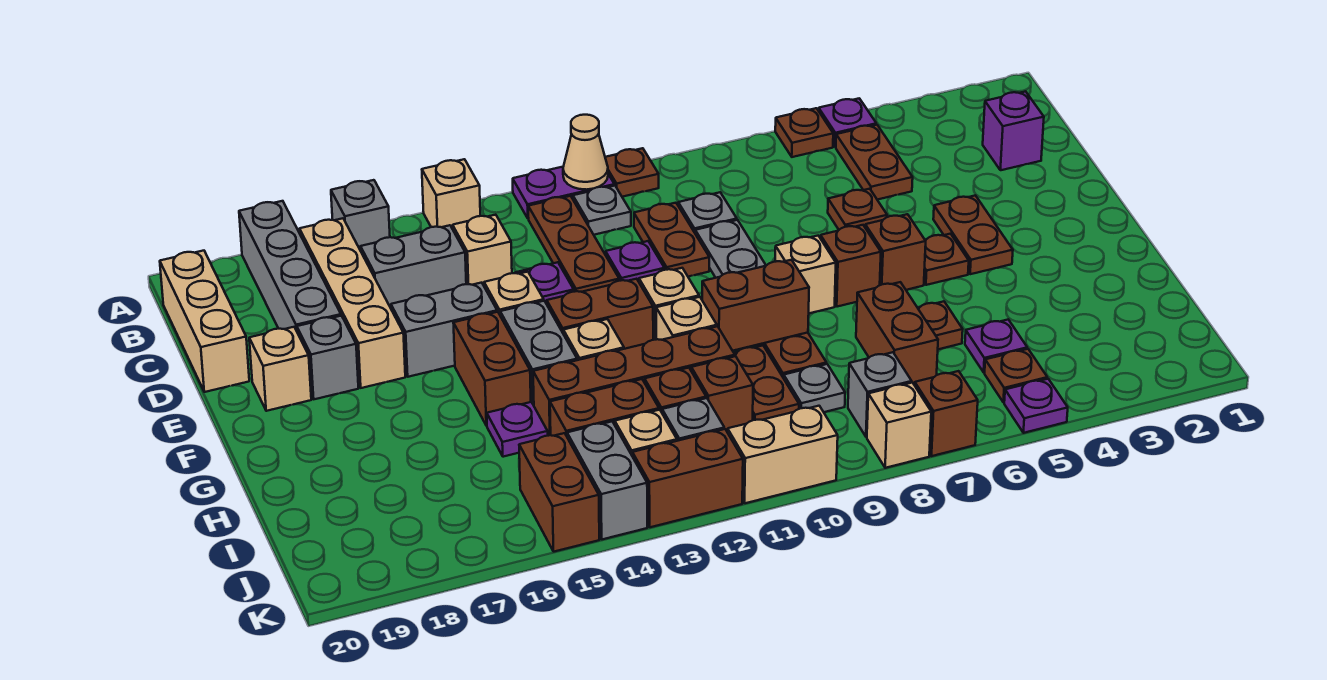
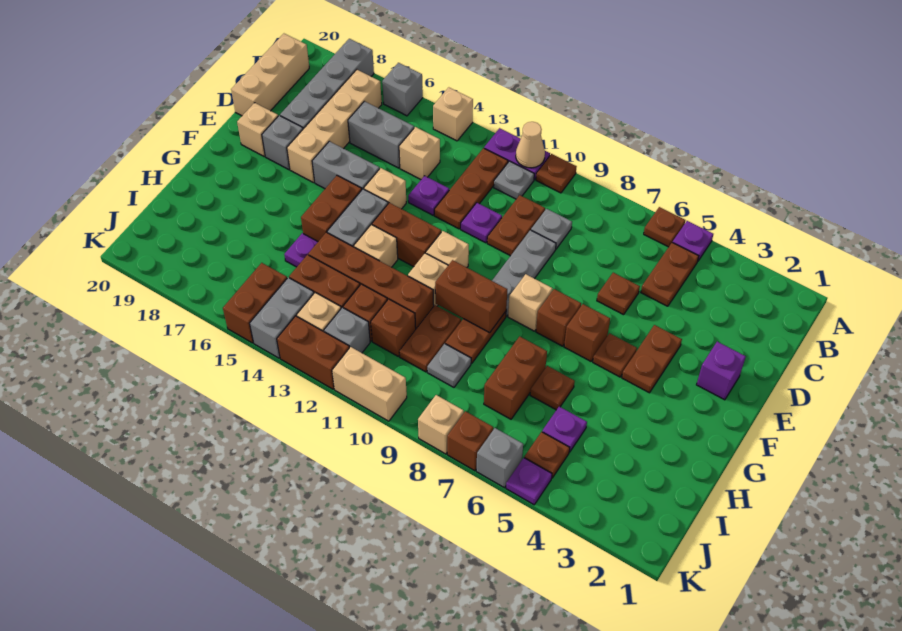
purple 1x1 brick [983,91,1044,170] -> purple 1x1 brick moved to [697,342,746,400]
grey 1x1 brick [848,352,912,437] -> grey 1x1 brick moved to [476,428,523,488]

